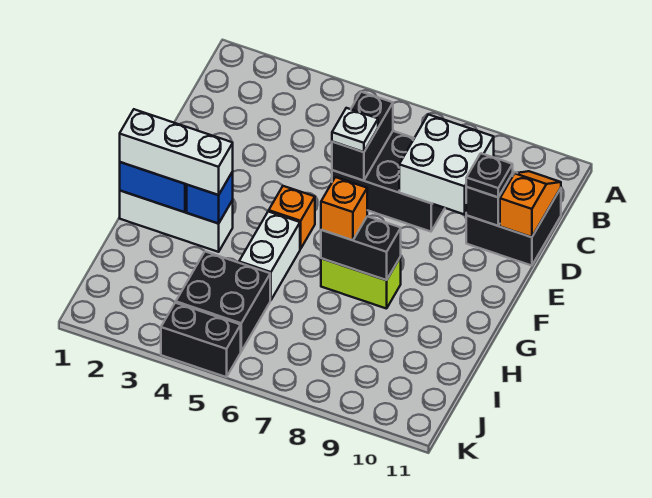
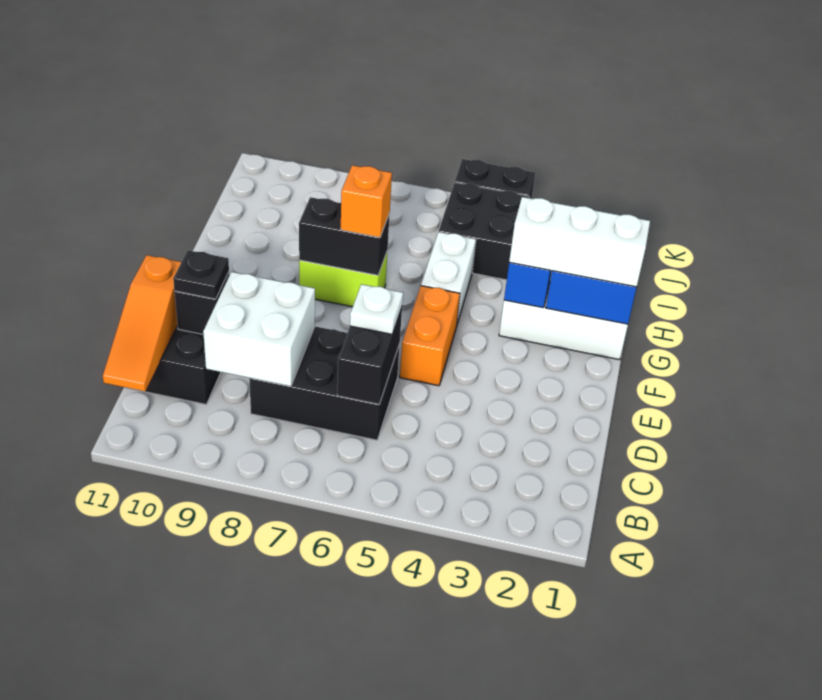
orange 1x2 slope [500,171,561,237] -> orange 1x3 slope [103,255,181,392]
orange 1x1 brick [269,186,315,249] -> orange 1x2 brick [400,286,460,386]

